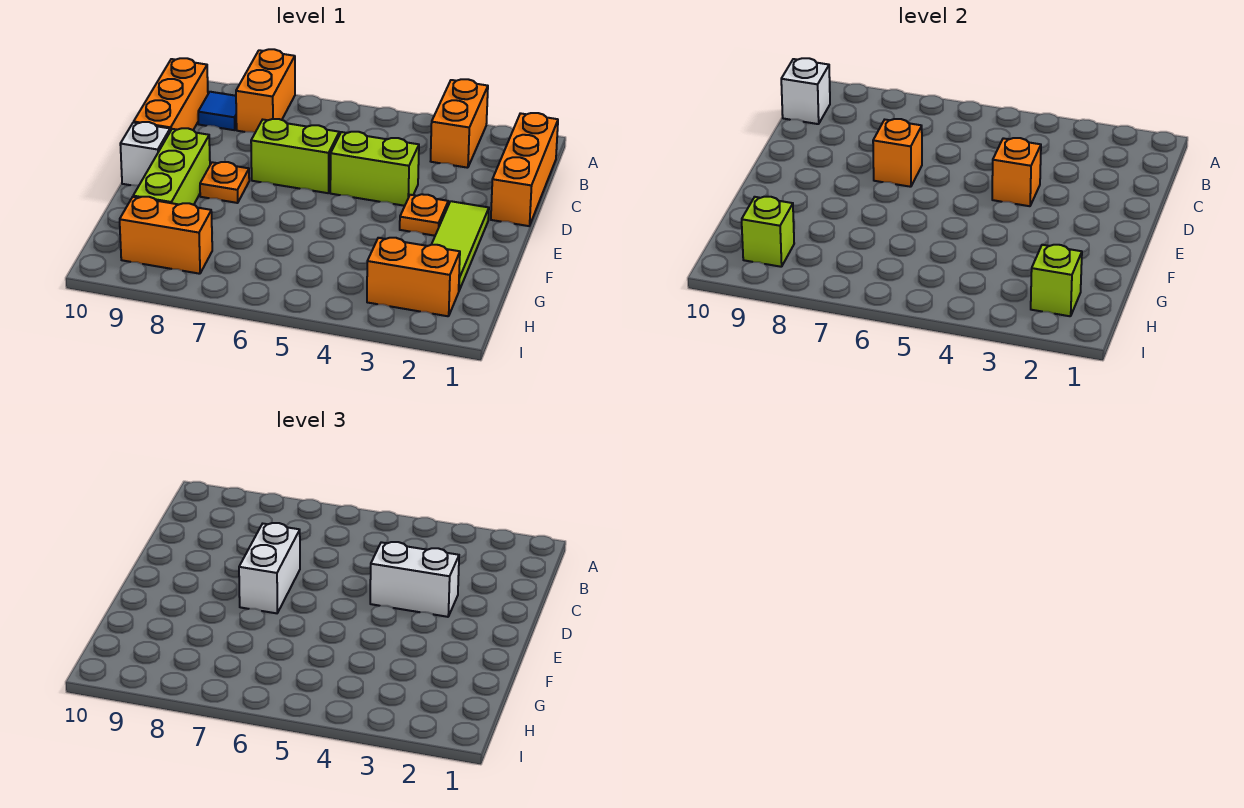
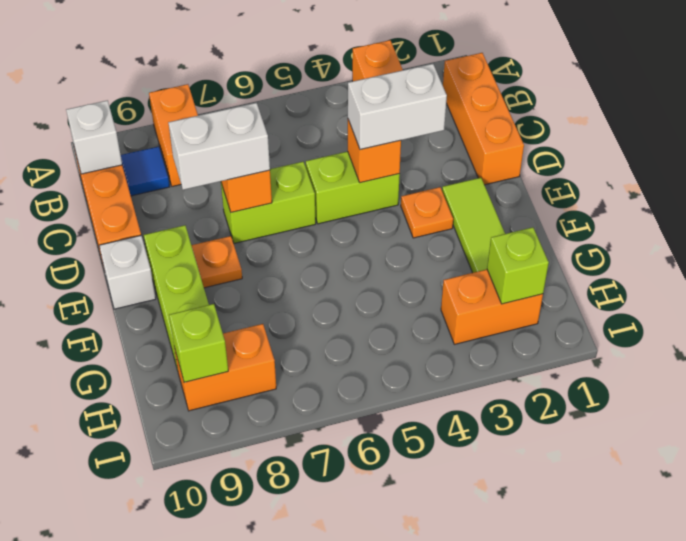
white 1x2 brick [239,523,300,613] -> white 1x2 brick turned to [168,103,270,190]

